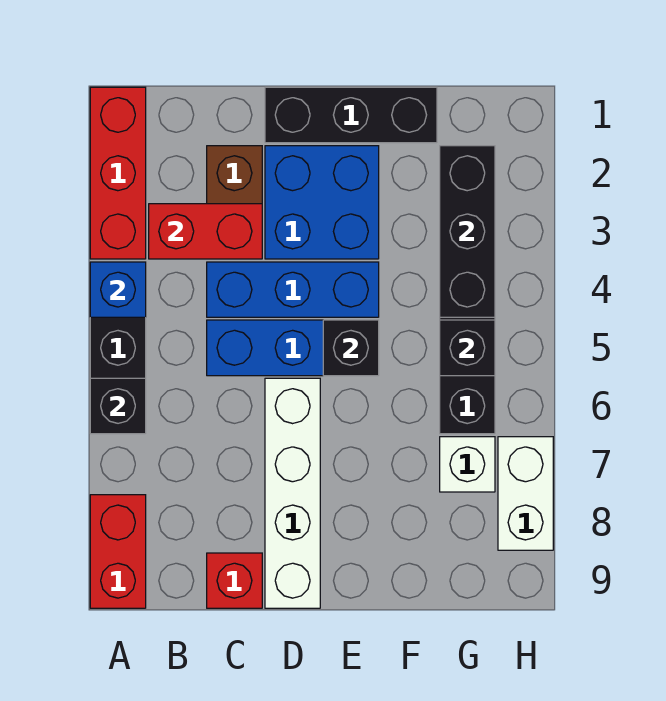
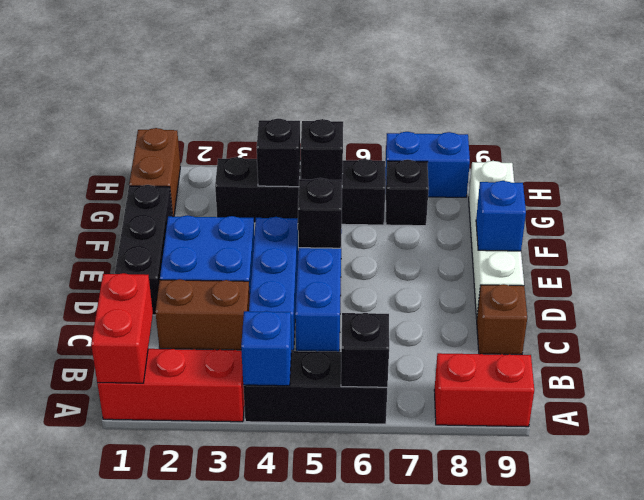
red 1x2 brick [149,204,262,259] -> red 1x2 brick moved to [91,273,153,383]
red 1x1 brick [207,553,262,608] -> brown 1x1 brick [477,284,527,355]
white 1x4 brick [265,378,320,608] -> white 1x4 brick turned to [469,161,524,319]
none -> blue 1x1 brick [476,181,526,251]
none -> brown 1x2 brick [129,128,180,217]
black 1x3 brick [440,146,495,317] -> black 1x1 brick [257,118,300,187]
white 1x1 brick [440,437,495,492] -> black 1x1 brick [386,160,429,226]
white 1x2 brick [498,437,553,550] -> blue 1x2 brick [385,132,470,197]

